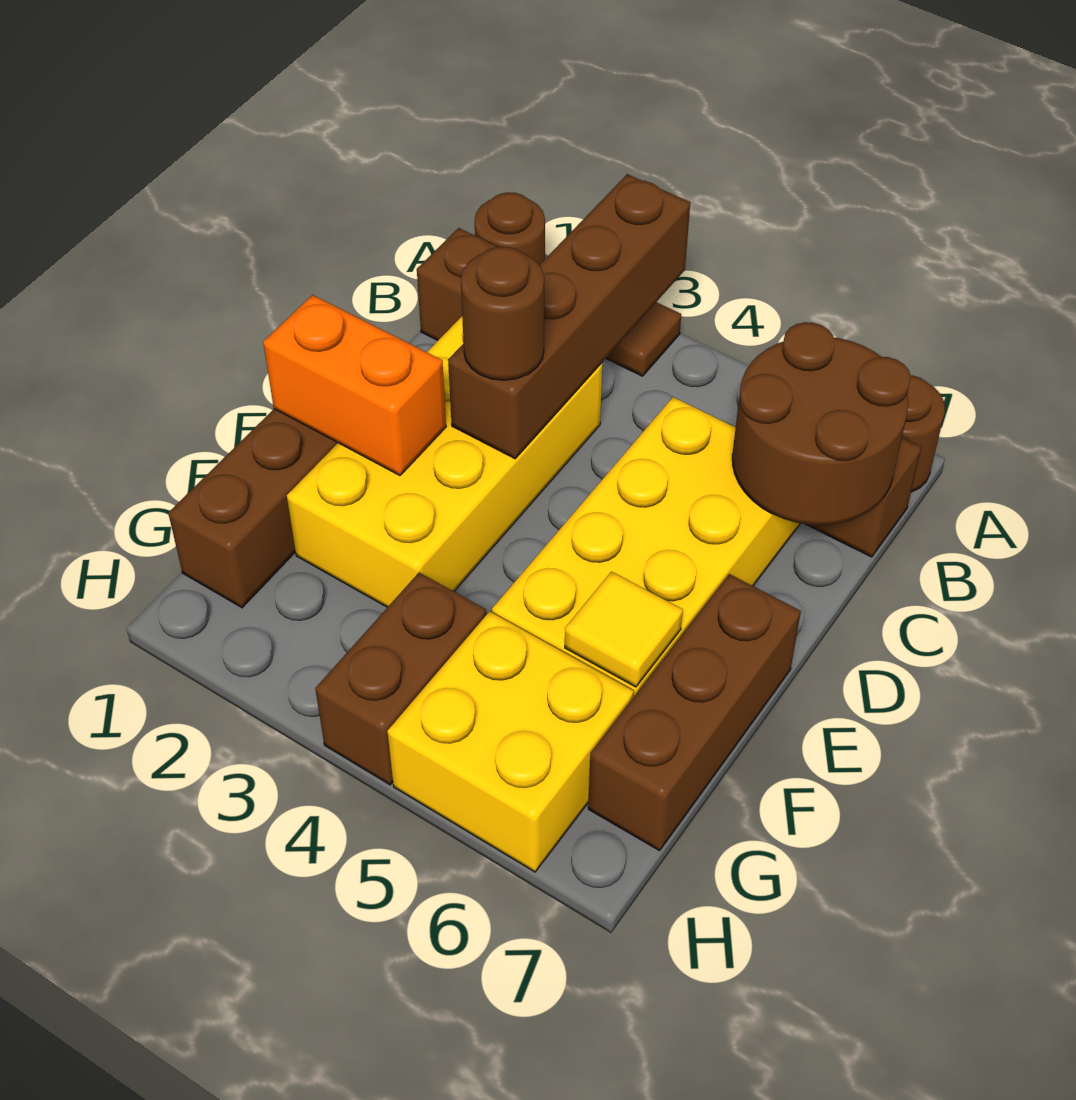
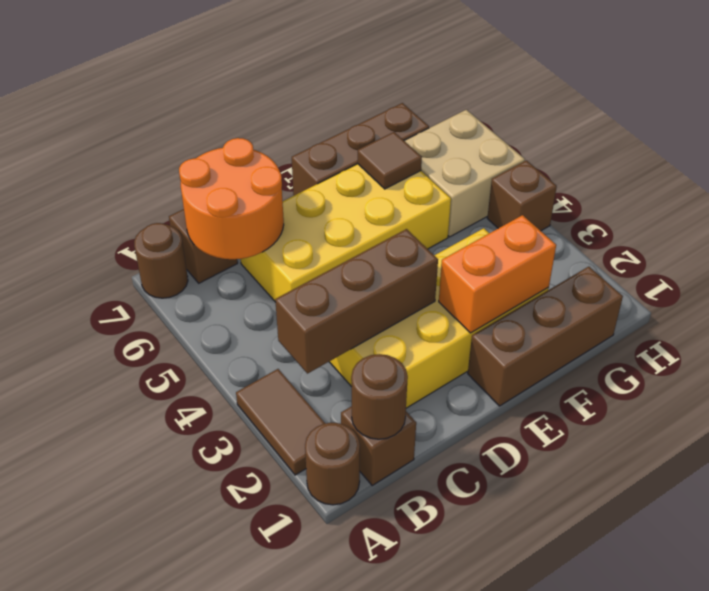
brown 1x4 brick [448,174,690,459] -> brown 1x3 brick [275,229,438,374]
brown 2x2 round brick [732,322,911,525] -> orange 2x2 round brick [179,138,284,259]
brown 1x1 round brick [461,247,544,380] -> brown 1x1 round brick moved to [351,354,408,439]
orange 1x2 brick [263,295,446,476] -> orange 1x2 brick turned to [439,215,556,333]
yellow 1x1 tile [565,572,683,687] -> brown 1x1 tile [358,132,422,189]
brown 1x2 brick [315,573,486,785] -> brown 1x1 brick [487,160,557,231]
yellow 2x2 brick [387,611,634,872] -> tan 2x2 brick [404,110,525,237]

